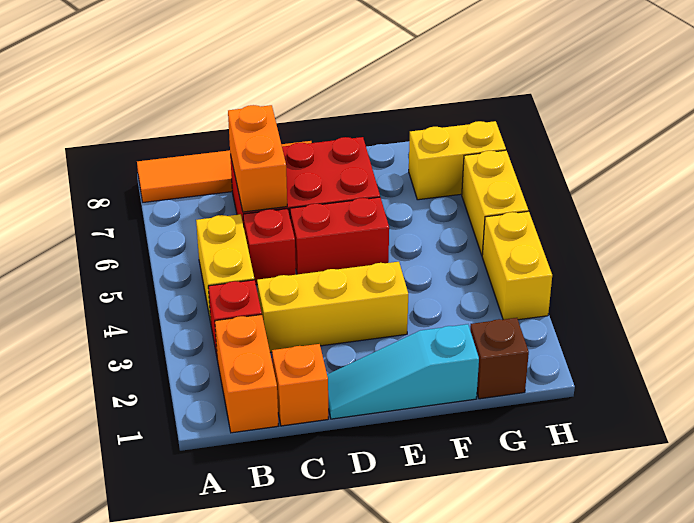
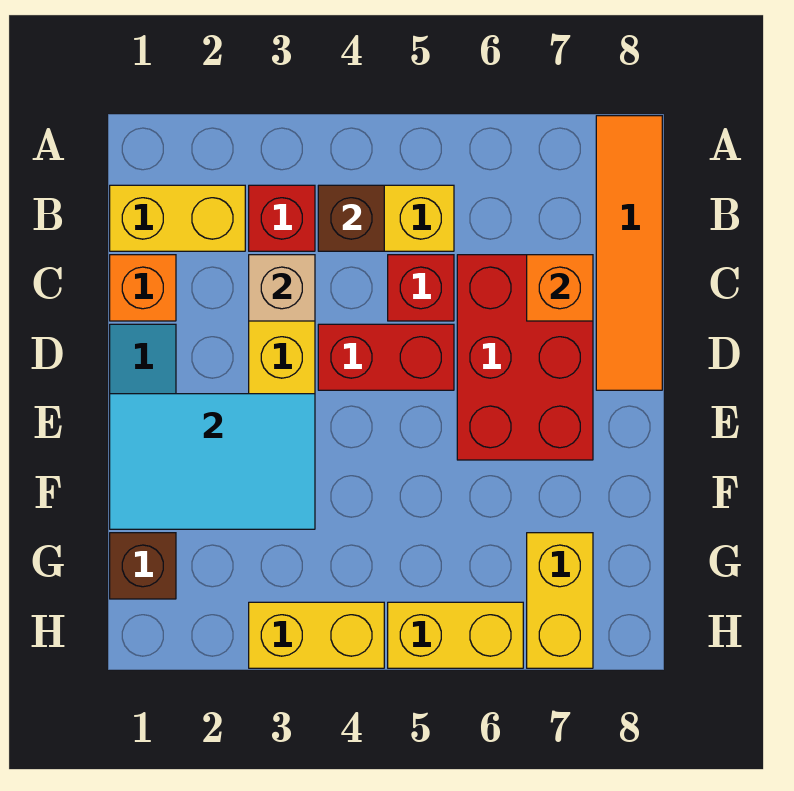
orange 1x2 brick [215,315,278,433] -> yellow 1x2 brick [110,185,245,251]
none -> brown 1x1 brick [318,185,384,251]
none -> tan 1x1 brick [249,255,315,321]
orange 1x2 brick [228,105,287,212] -> orange 1x1 brick [527,255,593,321]
red 1x2 brick [290,197,389,274] -> red 1x2 brick turned to [318,324,454,390]
none -> cyan 2x3 tile [110,394,315,529]

